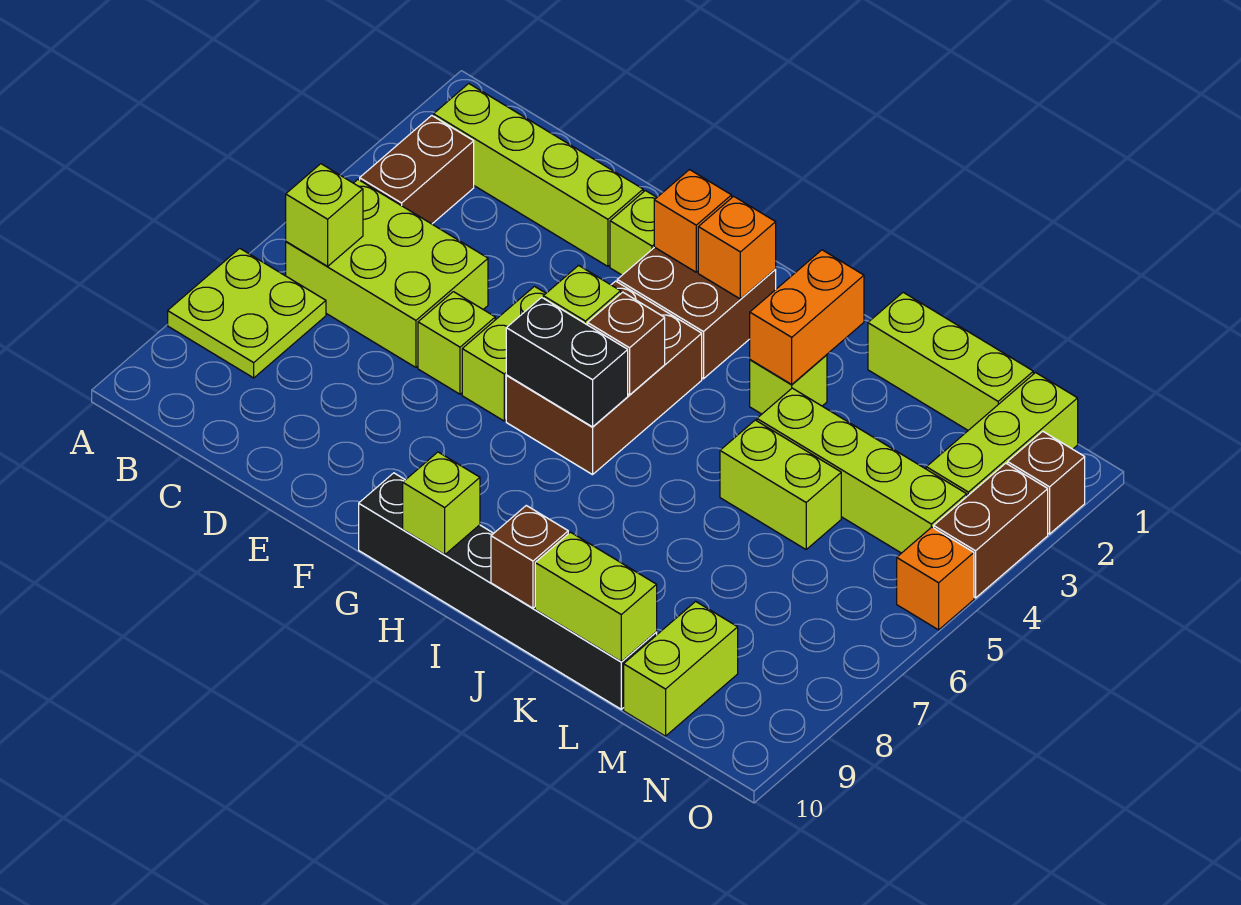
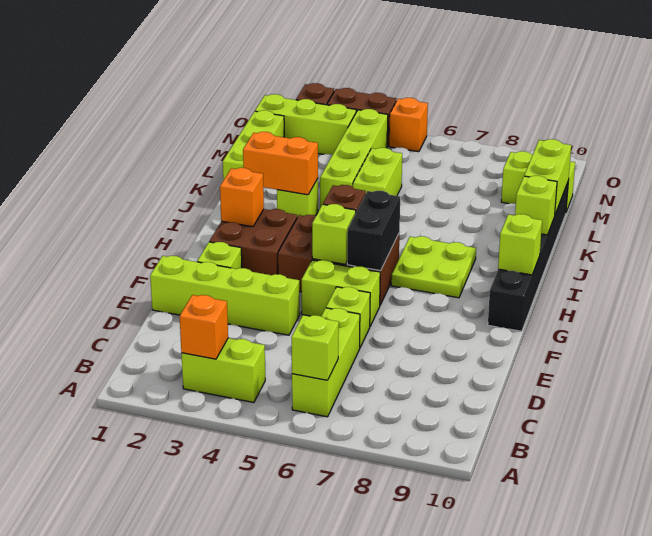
lime 2x2 plate [168,248,326,378] -> lime 2x2 plate moved to [391,236,476,298]
lime 1x4 brick [434,84,643,266] -> lime 1x4 brick turned to [150,256,300,335]
brown 1x2 brick [360,116,474,224] -> lime 1x2 brick [181,338,265,403]
lime 2x3 brick [286,180,488,367] -> lime 1x3 brick [292,308,360,417]
orange 1x1 brick [654,170,732,272] -> orange 1x1 brick moved to [180,295,228,359]
brown 1x1 brick [491,506,568,608] -> lime 1x1 brick [515,176,557,235]

